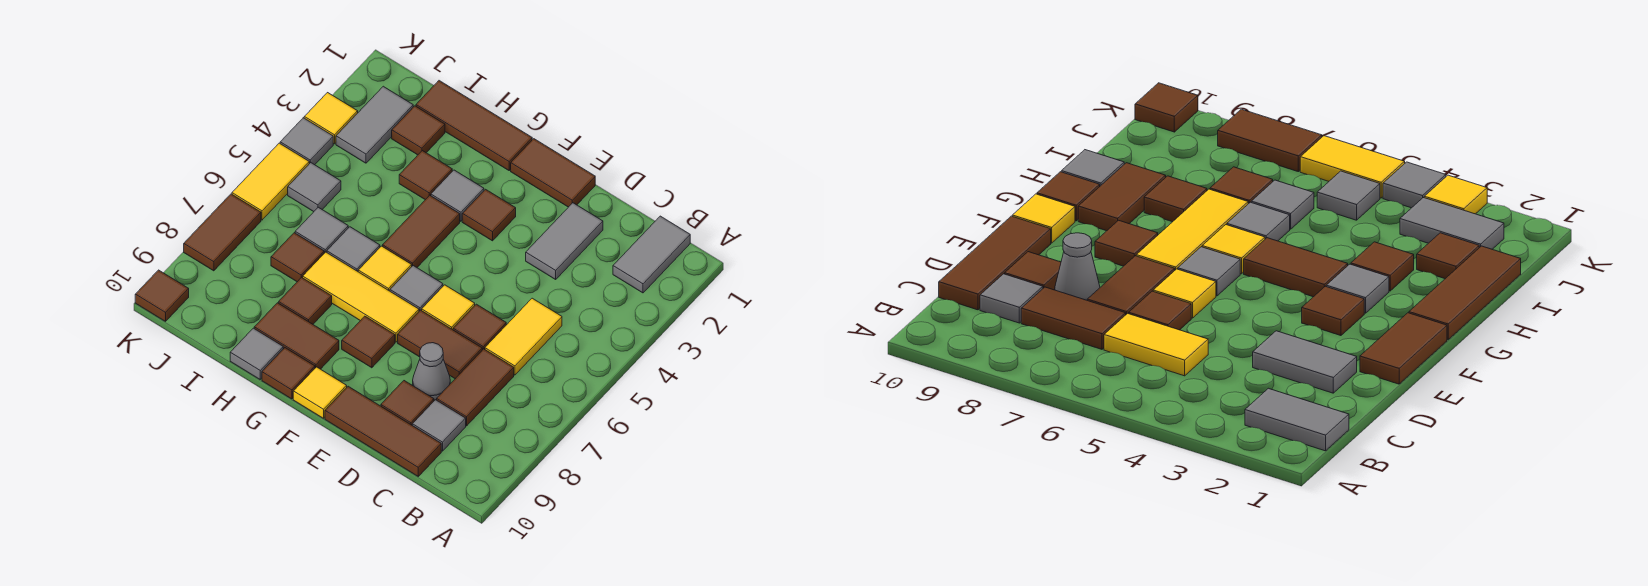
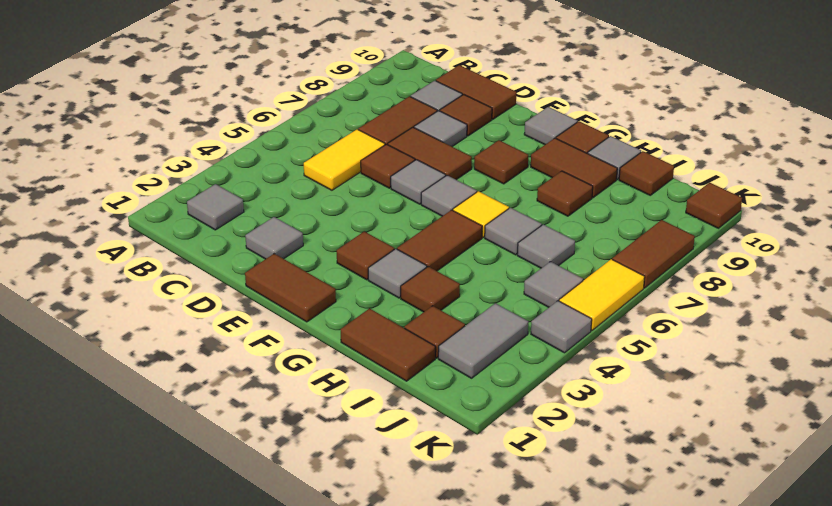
grey 1x2 tile [613,216,690,293] -> grey 1x1 tile [187,184,244,230]
brown 1x3 tile [325,386,441,476] -> brown 1x2 tile [436,65,516,119]
grey 1x2 tile [526,203,603,279] -> grey 1x1 tile [245,217,303,259]
grey 1x1 cone [413,343,450,400] -> grey 1x1 tile [414,111,467,146]
yellow 1x1 tile [422,285,475,330] -> grey 1x1 tile [391,160,446,204]
yellow 1x3 tile [303,252,419,342] -> none
yellow 1x1 tile [293,367,347,418] -> grey 1x1 tile [524,107,577,145]
brown 1x3 tile [416,81,532,170] -> brown 1x2 tile [340,308,435,381]
brown 1x1 tile [271,233,324,282] -> brown 1x1 tile moved to [619,151,674,195]
yellow 1x1 tile [304,93,358,144] -> none

